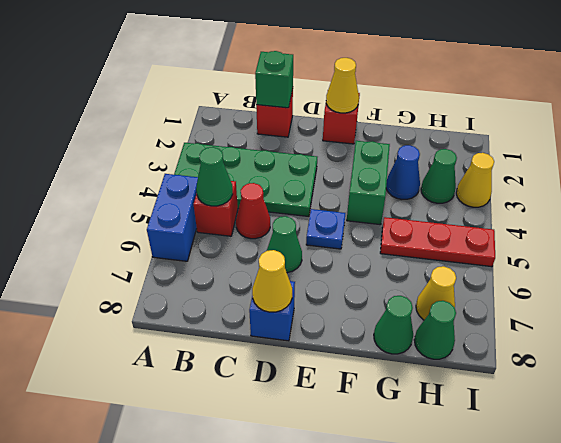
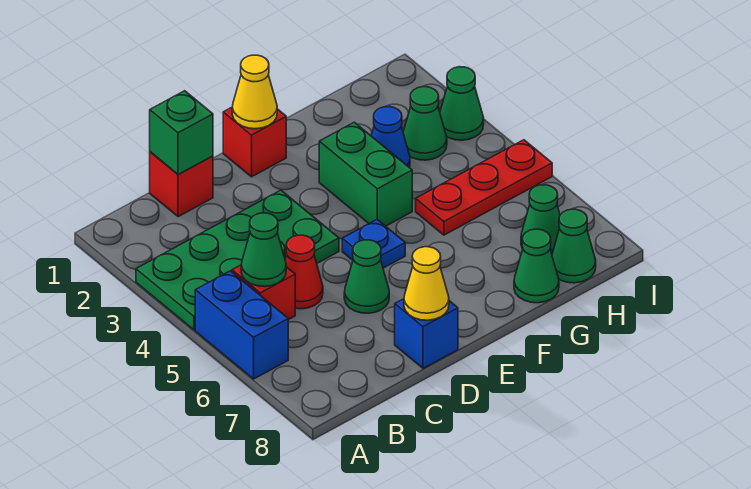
yellow 1x1 cone [416,266,456,320] -> green 1x1 cone [521,185,560,254]
yellow 1x1 cone [456,153,494,207] -> green 1x1 cone [440,67,484,140]

